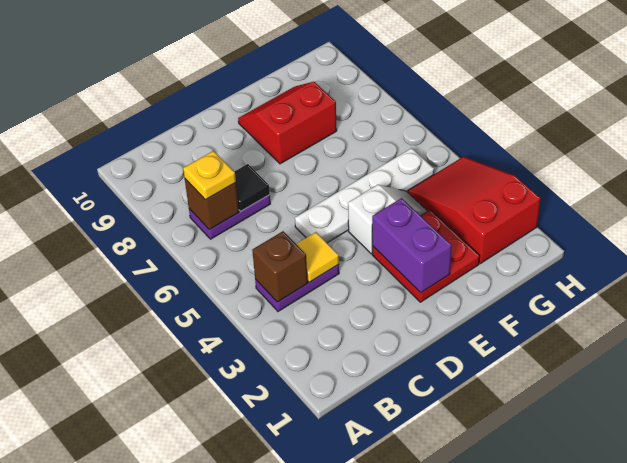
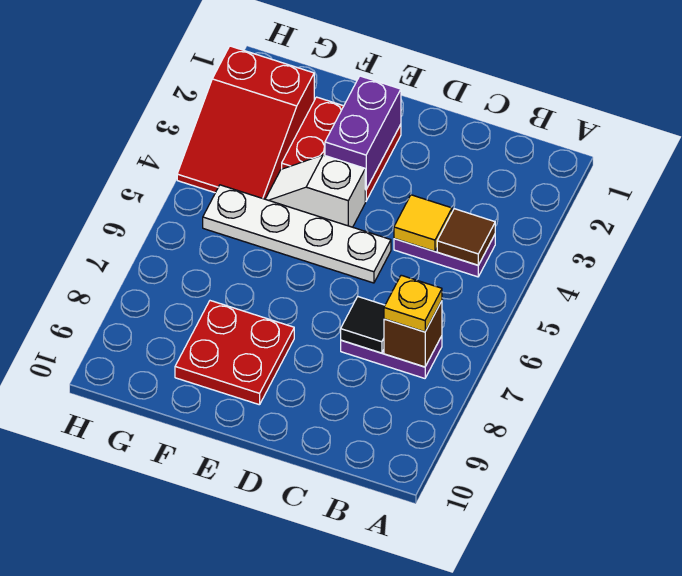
brown 1x1 brick [252,231,308,302] -> brown 1x1 tile [437,209,495,265]
red 2x2 slope [238,82,337,164] -> red 2x2 plate [175,301,294,405]

